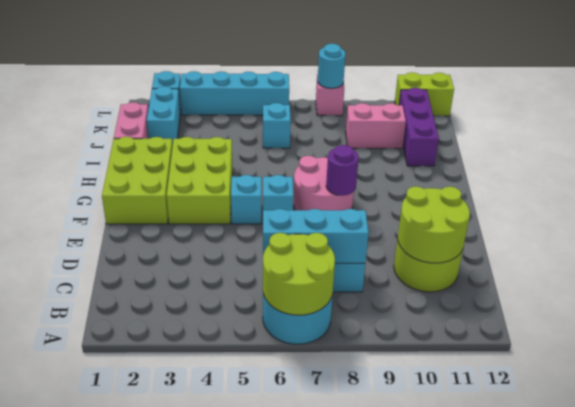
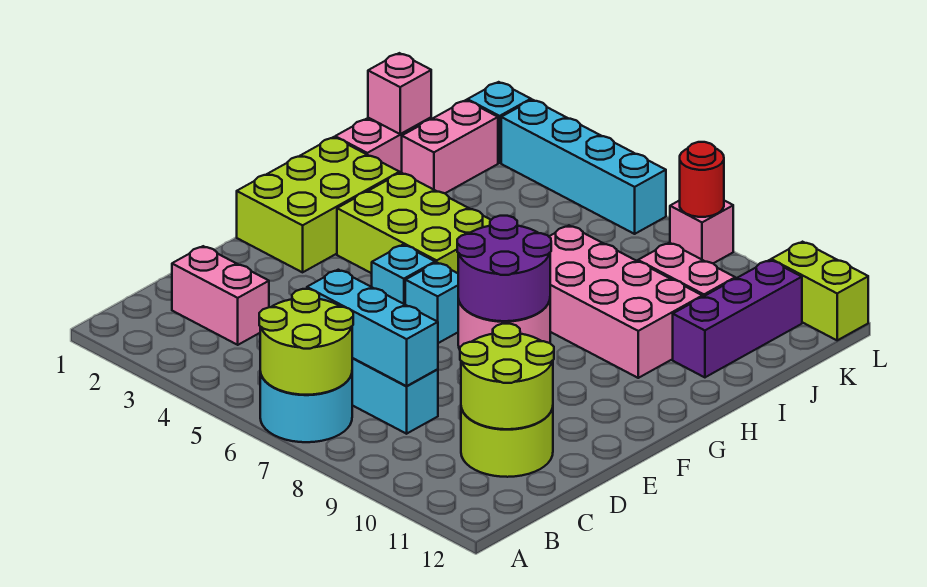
none -> pink 1x2 brick [172,246,269,345]
lime 2x3 brick [167,137,232,224] -> lime 2x3 brick turned to [337,173,491,273]
purple 1x1 round brick [326,145,359,196] -> purple 2x2 round brick [457,216,551,321]
none -> pink 2x4 brick [549,226,702,378]
none -> pink 1x1 brick [368,53,431,134]
cyan 1x2 brick [147,86,180,144] -> pink 1x2 brick [402,100,498,193]
cyan 1x1 brick [263,103,291,148] -> none
cyan 1x1 round brick [318,44,345,88] -> red 1x1 round brick [680,142,724,217]

